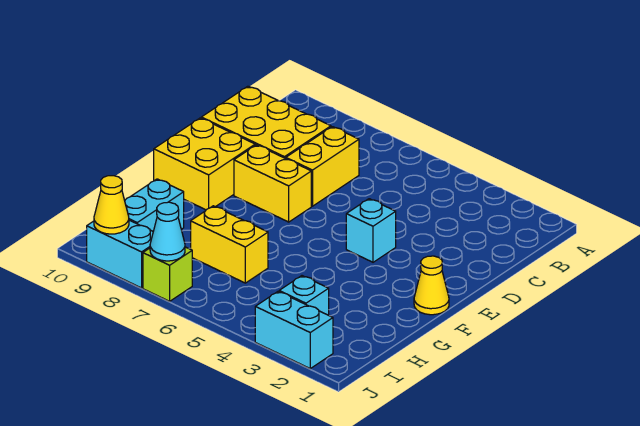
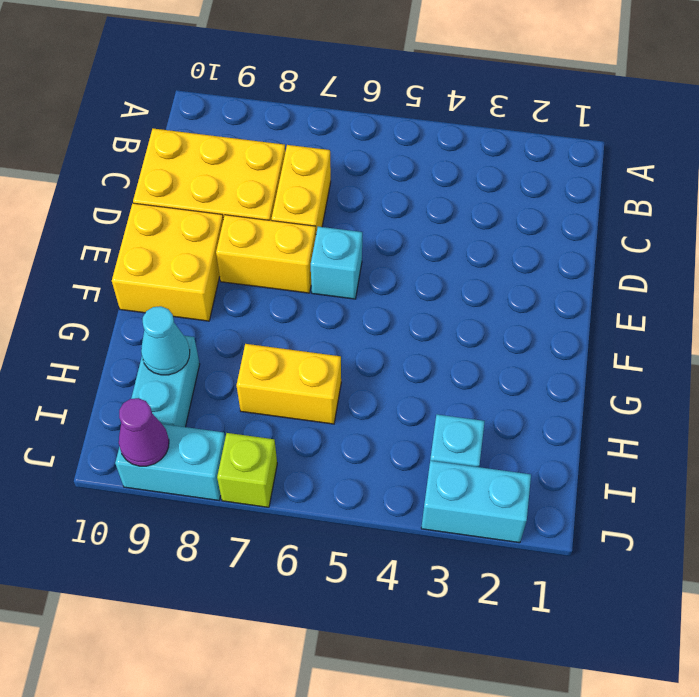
cyan 1x1 brick [346,199,396,262] -> cyan 1x1 brick moved to [311,227,362,299]
yellow 1x1 cone [414,256,449,315] -> none
cyan 1x1 cone [150,202,185,261] -> cyan 1x1 cone moved to [141,306,190,375]
yellow 1x1 cone [94,176,129,234] -> purple 1x1 cone [119,398,169,466]

